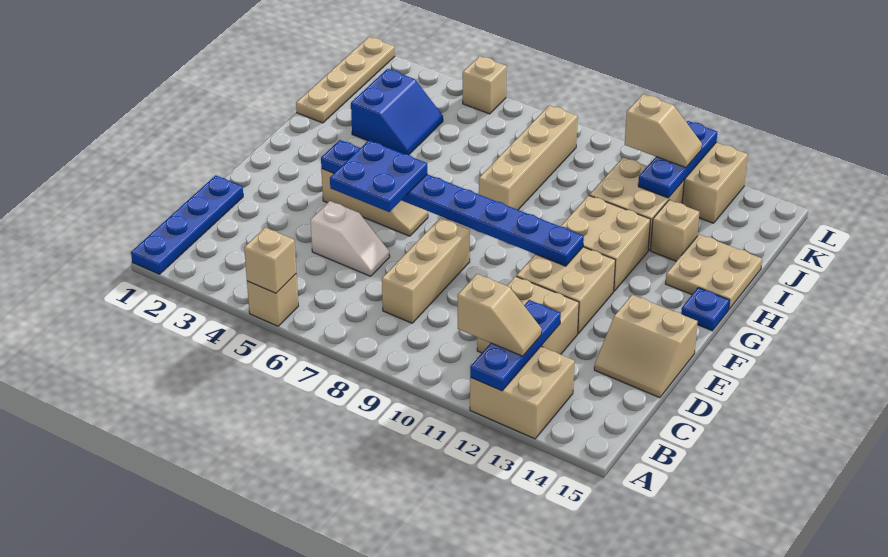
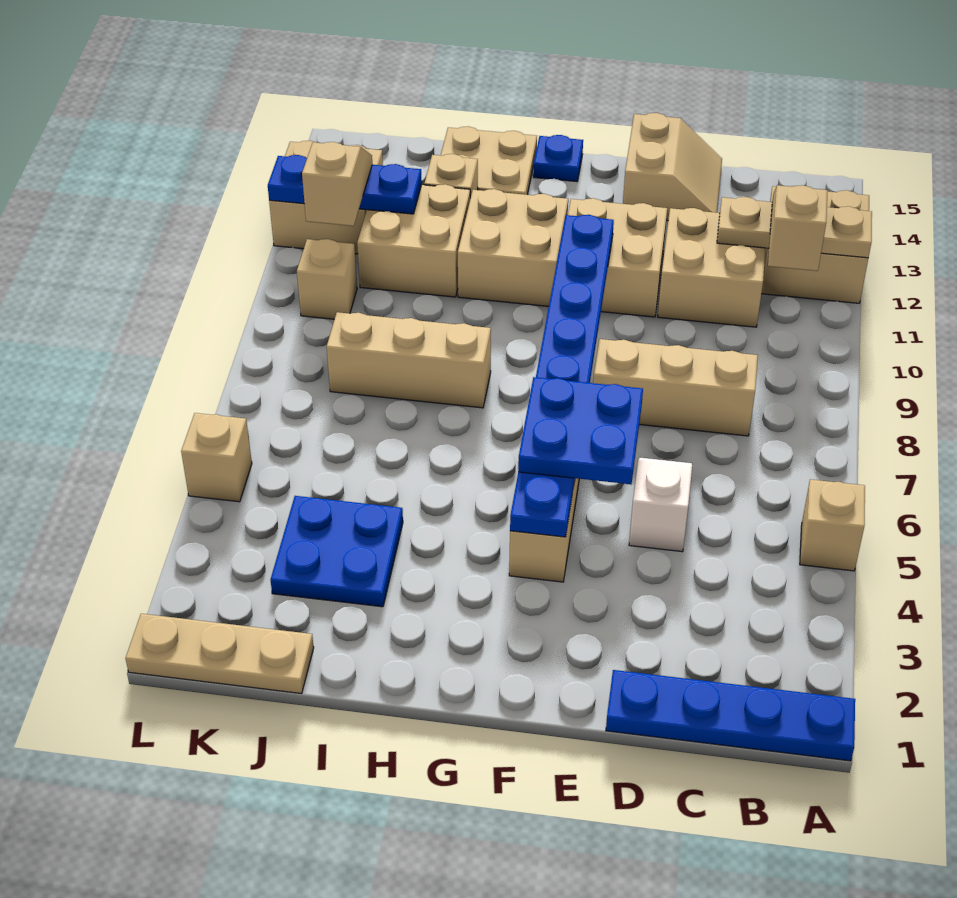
tan 1x1 brick [244,228,296,293] -> tan 1x1 brick moved to [297,239,357,319]
blue 1x3 plate [470,300,561,391] -> tan 1x3 plate [717,197,872,258]
tan 1x4 brick [479,105,578,210] -> tan 1x3 brick [327,312,491,408]
tan 1x4 plate [296,37,395,123] -> tan 1x3 plate [126,614,314,694]
blue 2x2 slope [351,69,443,155] -> blue 2x2 plate [271,496,403,607]

